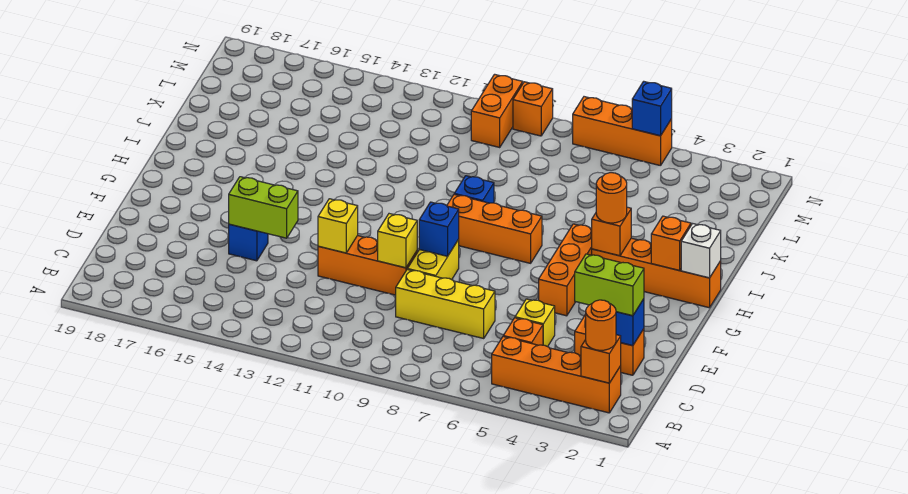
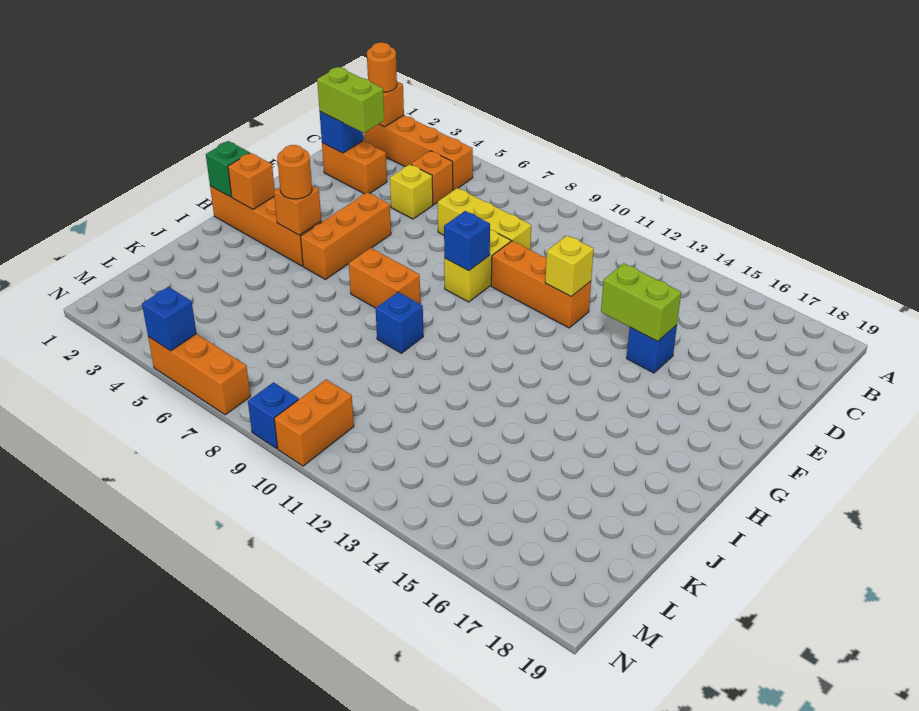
yellow 1x1 brick [378,214,417,268] -> none
white 1x1 brick [681,224,721,278] -> green 1x1 brick [206,141,249,197]
orange 1x3 brick [447,195,542,263] -> orange 1x2 brick [349,248,420,308]
orange 1x1 brick [513,82,553,136] -> blue 1x1 brick [248,382,299,449]

